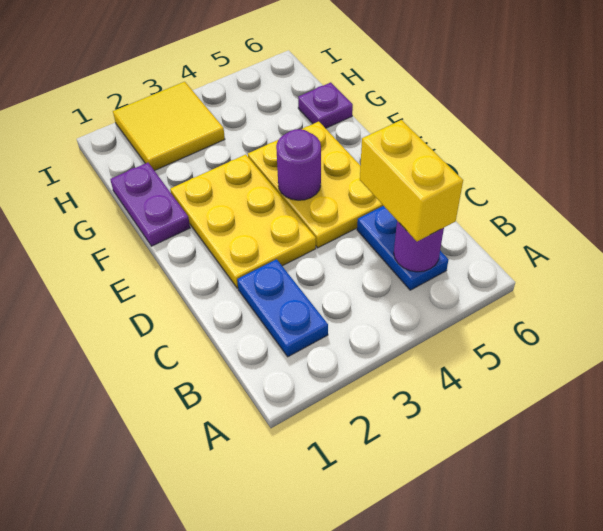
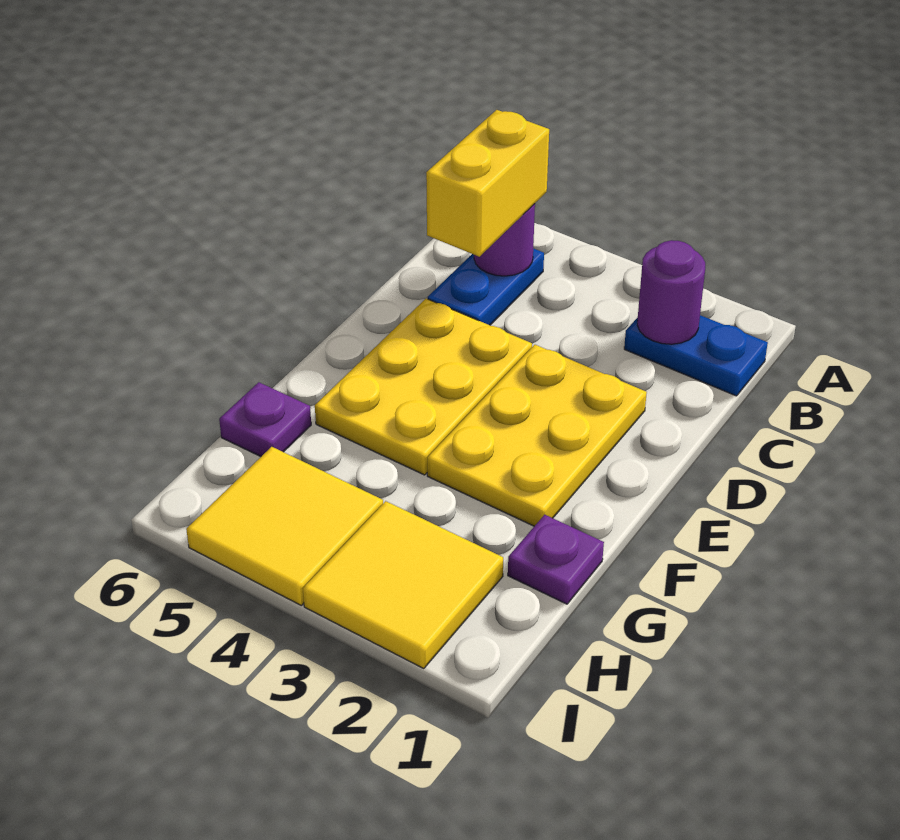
blue 1x2 plate [237,259,328,357] -> blue 1x2 plate turned to [624,315,768,396]
purple 1x1 round brick [276,129,321,200] -> purple 1x1 round brick moved to [637,240,705,344]
purple 1x2 plate [110,163,190,246] -> purple 1x1 plate [508,515,604,604]
none -> yellow 2x2 tile [186,447,383,605]

